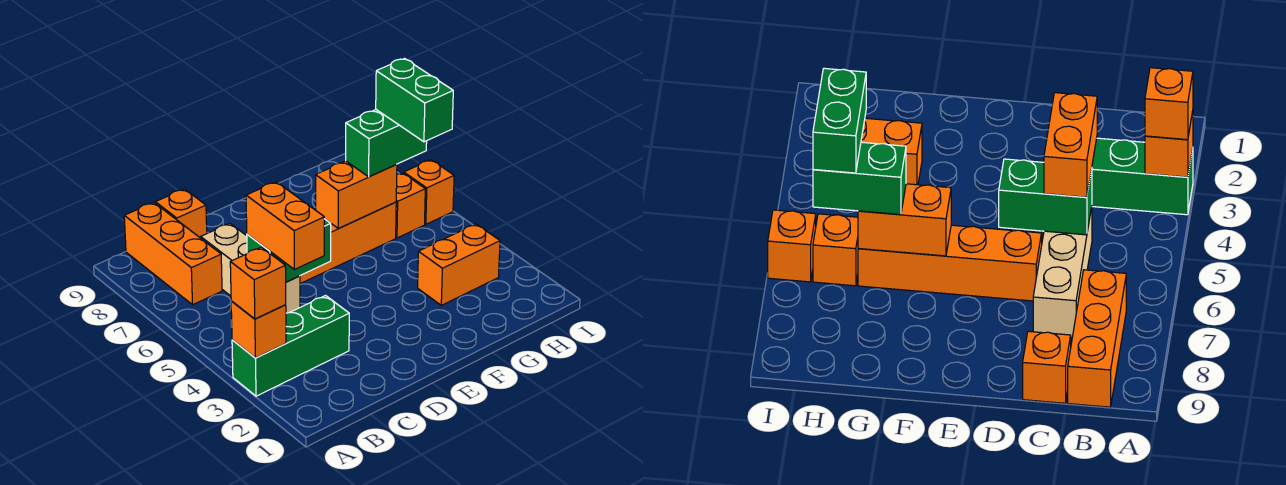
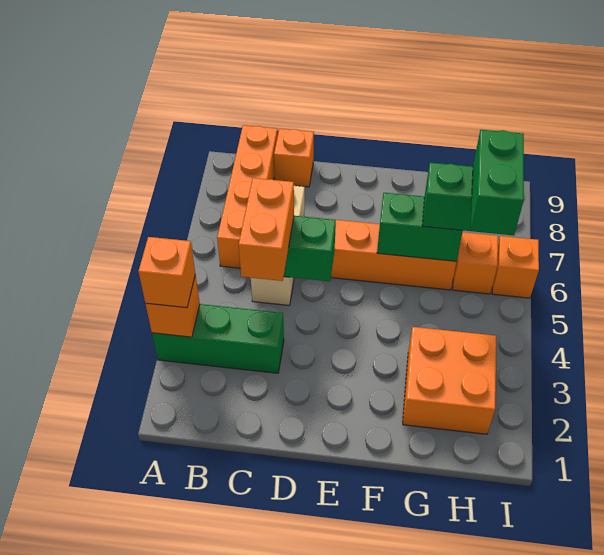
orange 1x3 brick [124,203,222,305] -> orange 1x4 brick [217,125,278,268]
orange 1x2 brick [316,161,397,228] -> green 1x2 brick [377,193,463,261]
orange 1x2 brick [418,224,500,305] -> orange 2x2 brick [403,327,496,434]

